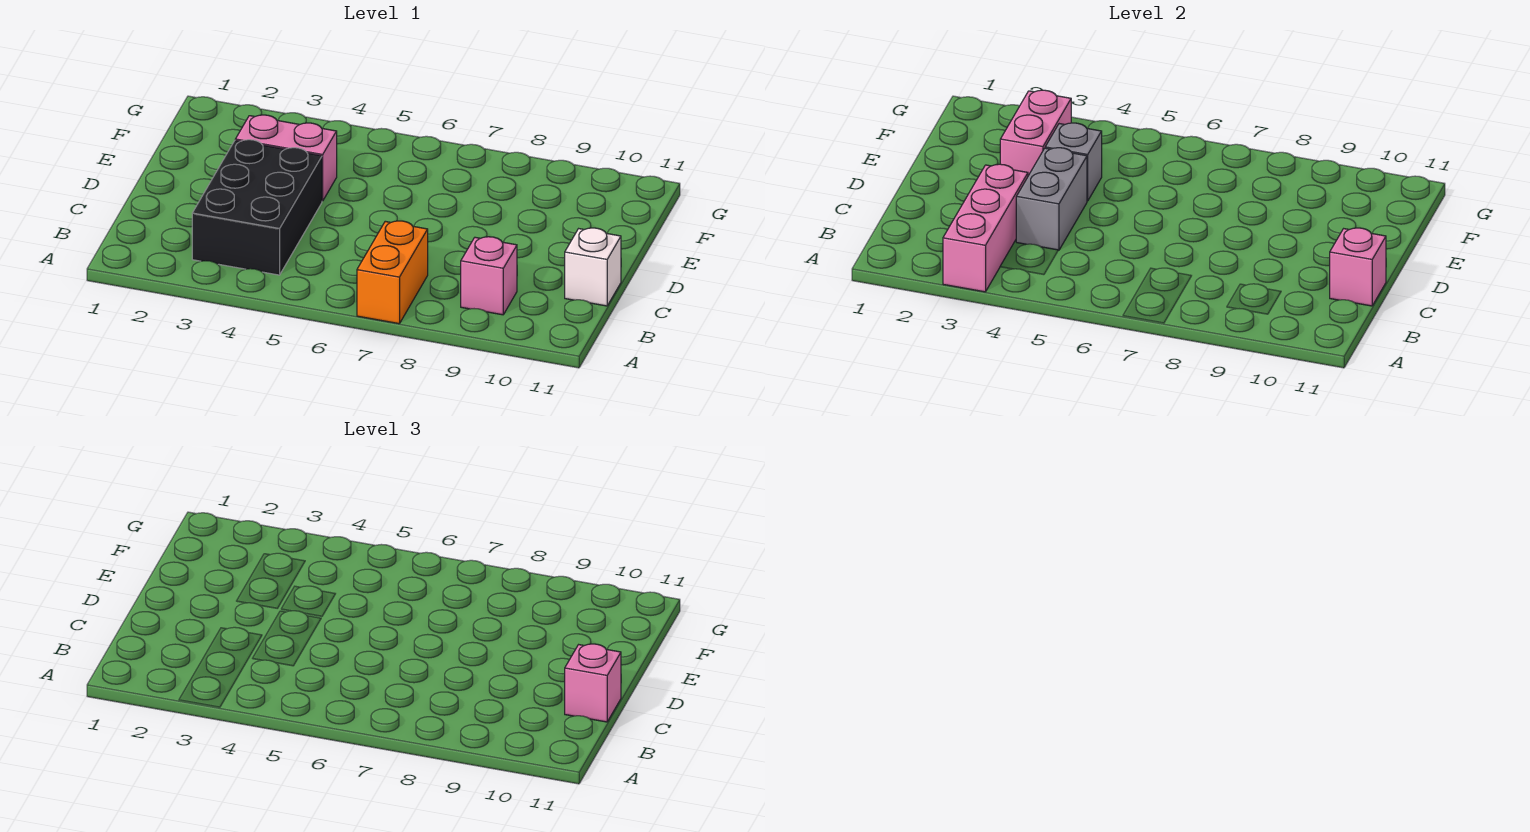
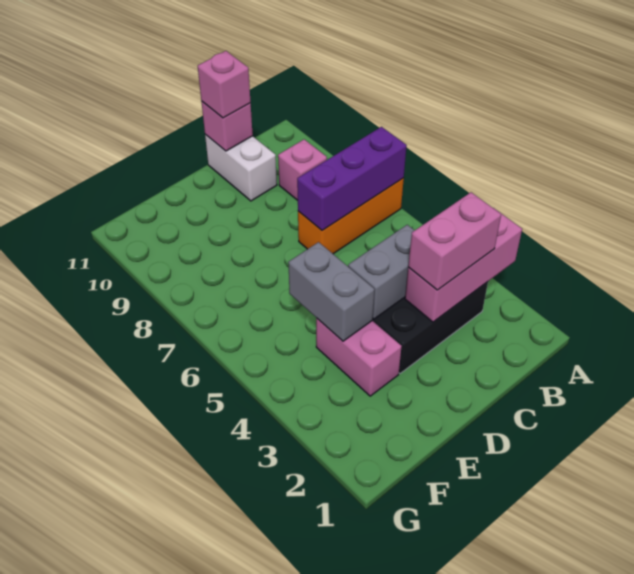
orange 1x2 brick [357,221,428,324] -> orange 1x3 brick [298,178,404,254]
none -> purple 1x3 brick [297,127,407,230]
white 1x1 brick [565,228,621,306] -> white 1x2 brick [205,134,277,201]
pink 1x2 brick [1000,90,1071,176] -> pink 1x2 brick moved to [408,192,501,290]
grey 1x1 brick [1045,123,1102,201] -> grey 1x2 brick [288,242,374,341]

